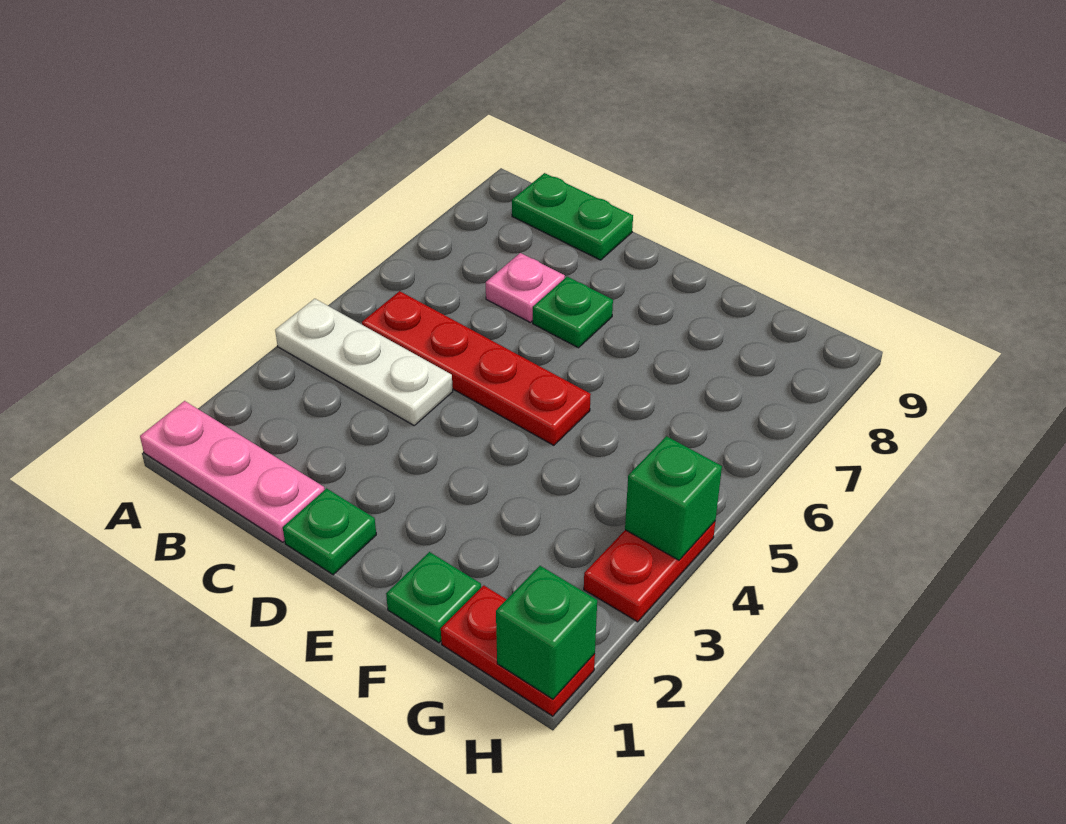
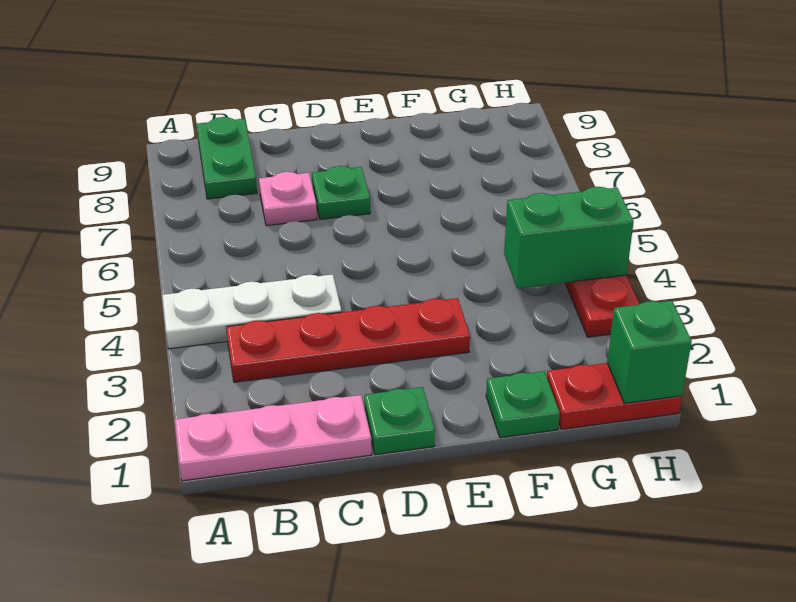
red 1x4 plate [362,291,591,445] -> red 1x4 plate moved to [226,298,470,382]
green 1x2 plate [512,173,633,260] -> green 1x2 plate turned to [197,117,257,199]
green 1x1 brick [625,436,722,560] -> green 1x2 brick [504,187,634,288]

